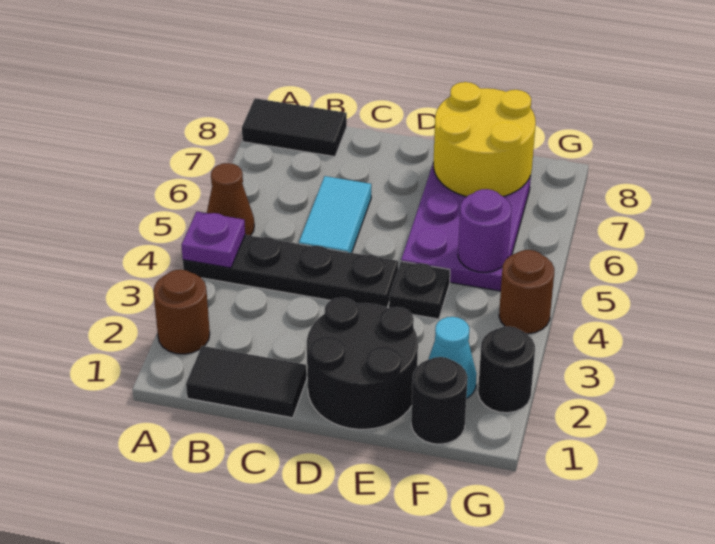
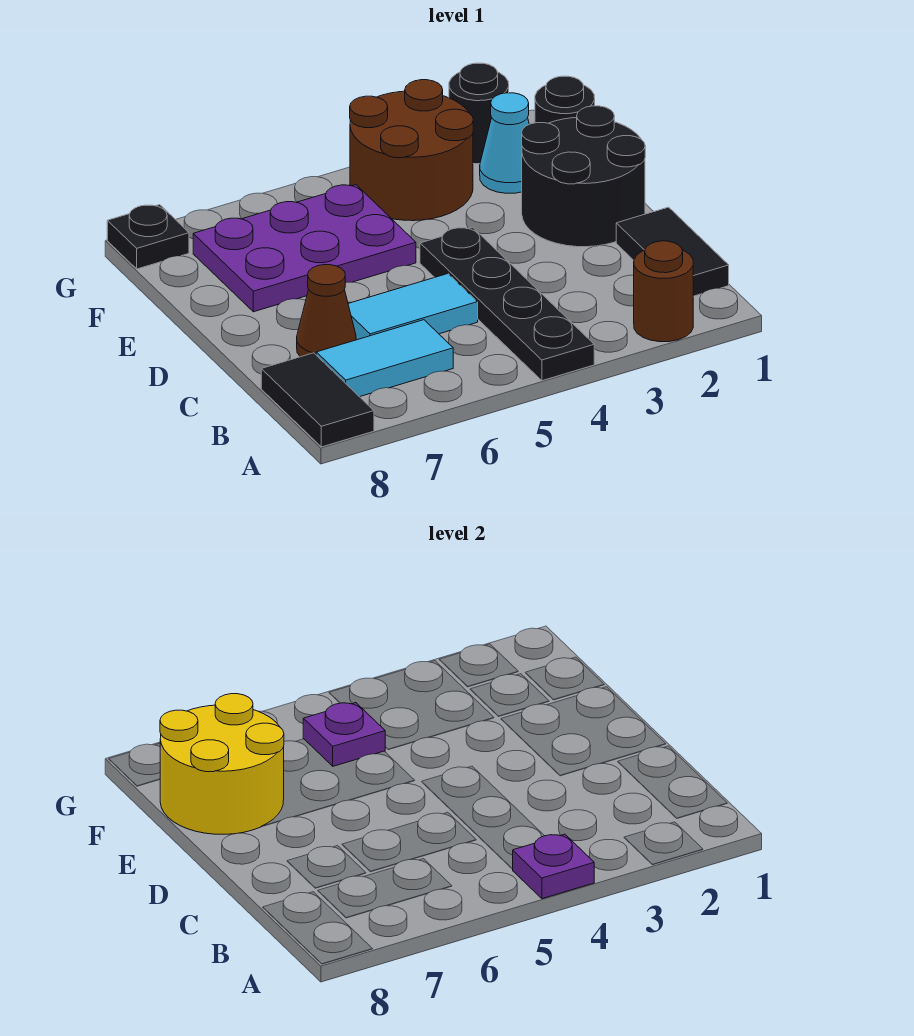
brown 1x1 cone [207,163,254,236] -> brown 1x1 cone moved to [297,265,356,357]
none -> cyan 1x2 tile [316,320,453,397]
black 1x1 plate [389,261,450,319] -> black 1x1 plate moved to [107,205,189,269]
purple 1x1 round brick [458,189,511,272] -> purple 1x1 plate [303,703,385,766]
brown 1x1 round brick [499,250,554,334] -> brown 2x2 round brick [350,80,473,221]

